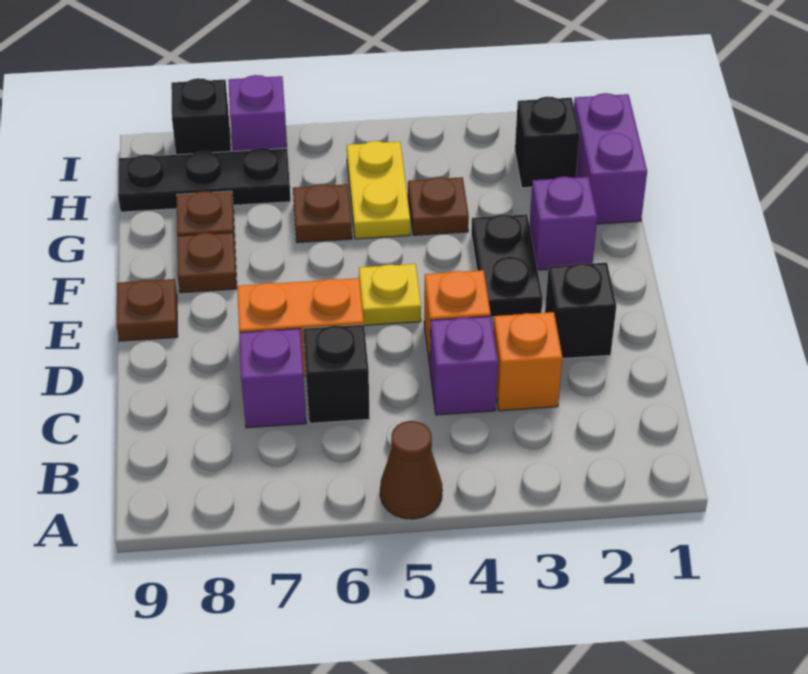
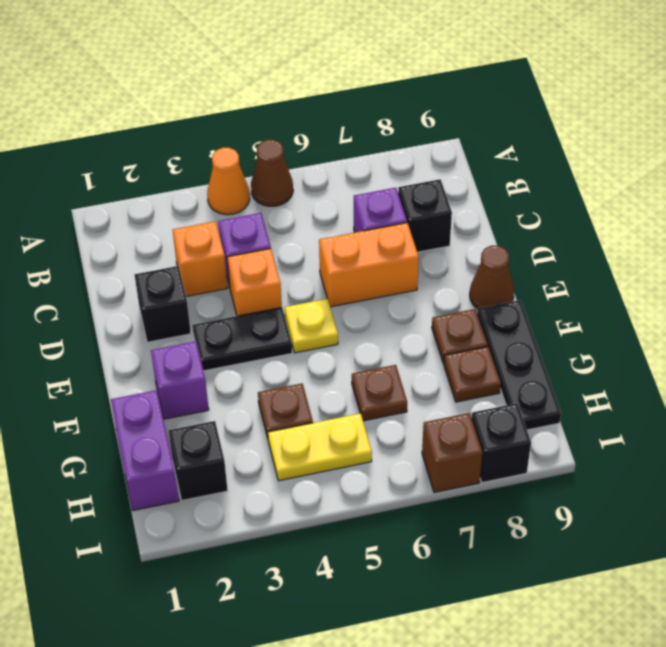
none -> orange 1x1 cone [207,148,250,215]
black 1x1 brick [303,324,370,423] -> black 1x1 brick moved to [398,179,452,252]
black 1x2 plate [471,214,543,317] -> black 1x2 plate turned to [192,308,292,371]
brown 1x1 plate [117,279,178,341] -> brown 1x1 cone [470,246,514,309]
yellow 1x2 plate [347,141,410,239] -> yellow 1x2 plate turned to [268,413,372,481]
black 1x3 plate [118,148,291,212] -> black 1x3 plate turned to [477,300,561,430]
purple 1x1 brick [228,75,287,151] -> brown 1x1 brick [422,413,482,493]

